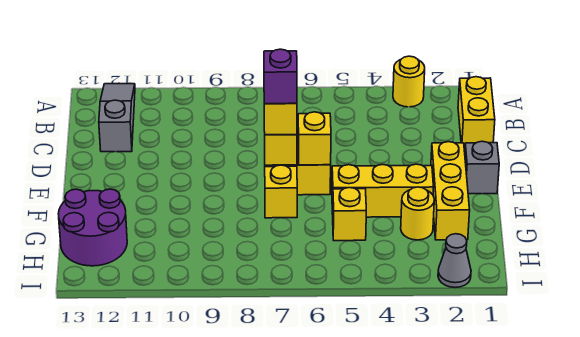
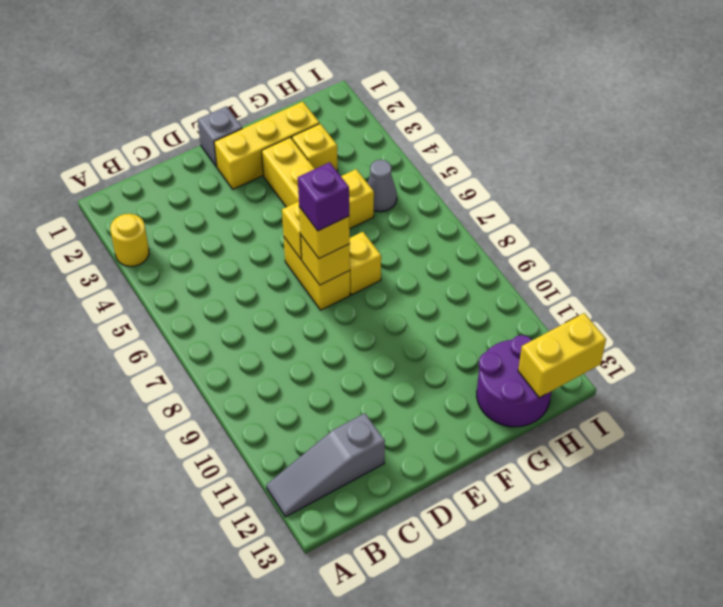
yellow 1x2 brick [458,77,495,149] -> yellow 1x2 brick moved to [518,313,606,398]
yellow 1x1 round brick [401,187,434,240] -> yellow 1x1 brick [292,124,338,171]
grey 1x1 cone [438,234,471,288] -> grey 1x1 cone moved to [368,160,397,212]

